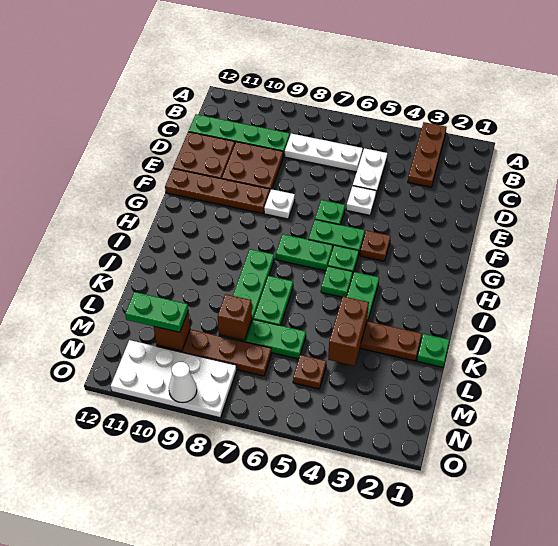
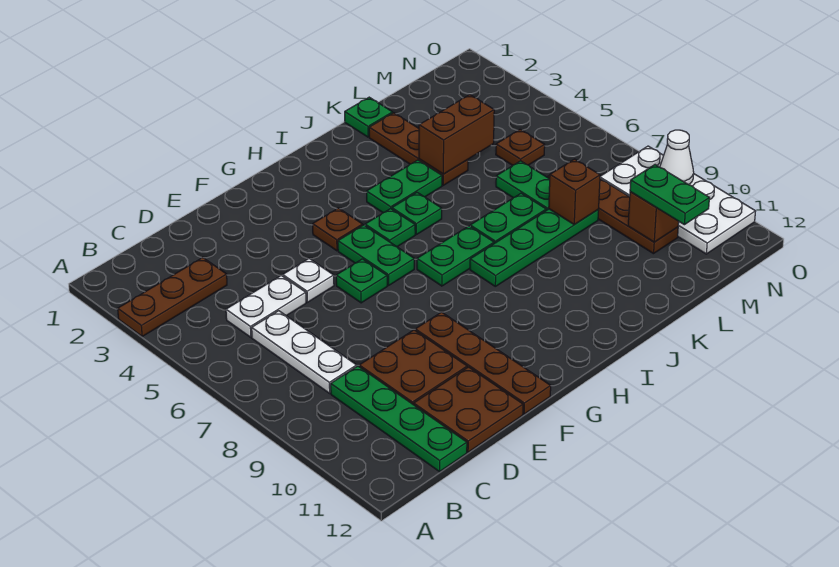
white 1x1 plate [264,189,295,219] -> none
green 1x2 plate [276,234,333,271] -> green 1x2 plate turned to [417,226,494,286]

